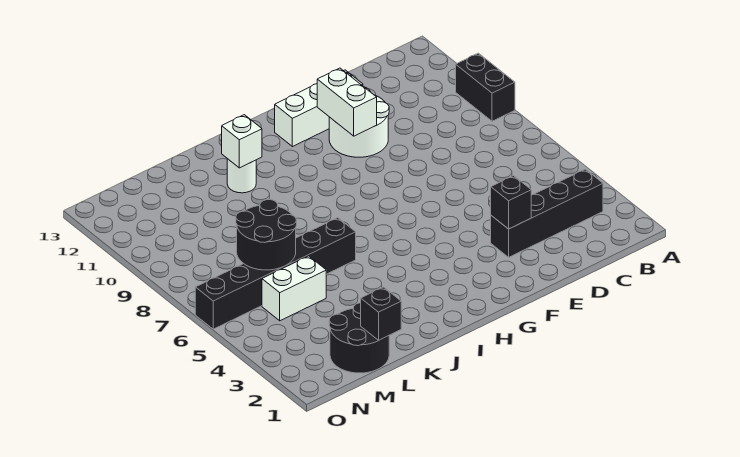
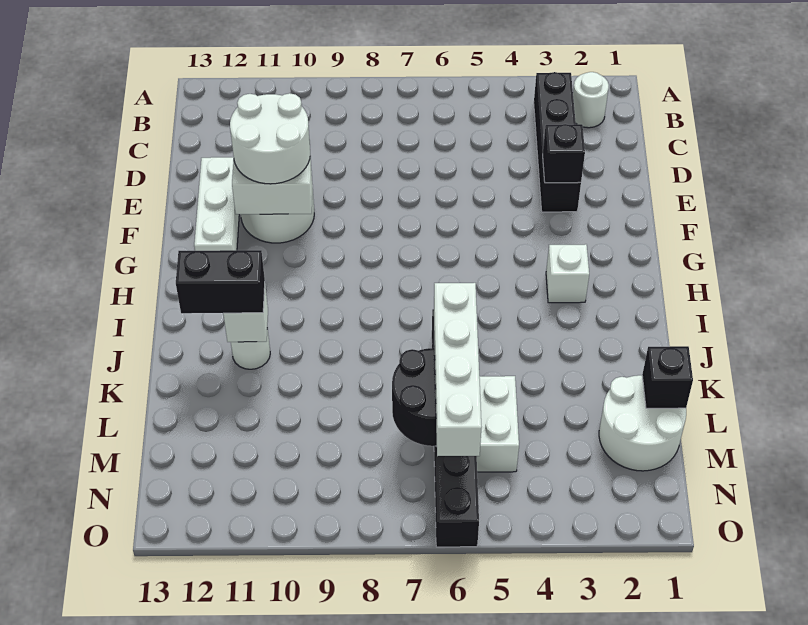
black 1x2 brick [456,53,515,121] -> black 1x2 brick moved to [176,250,265,313]
none -> white 1x1 round brick [573,72,609,128]
none -> white 2x2 round brick [230,93,310,184]
none -> white 1x1 brick [546,244,589,303]
none -> white 1x4 brick [434,283,482,456]
black 2x2 round brick [329,303,389,373] -> white 2x2 round brick [599,375,686,471]

